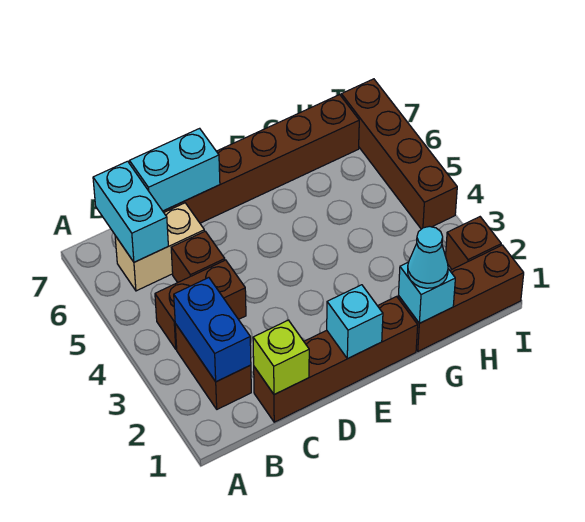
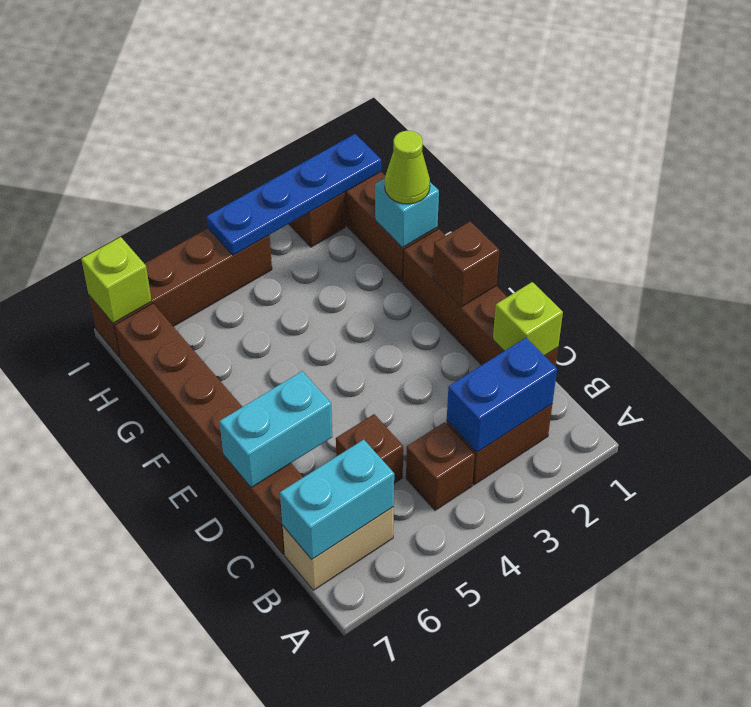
brown 1x2 brick [155,260,246,349] -> brown 1x1 brick [406,422,475,510]
tan 1x2 brick [115,203,205,291] -> tan 1x2 brick turned to [283,507,394,590]
cyan 1x2 brick [130,128,220,211] -> cyan 1x2 brick turned to [219,371,332,488]
cyan 1x1 brick [327,285,383,359] -> brown 1x1 brick [433,221,499,307]
cyan 1x1 cone [408,226,448,288] -> lime 1x1 cone [385,131,430,204]
none -> blue 1x4 plate [207,134,381,255]
none -> lime 1x1 brick [81,237,152,323]

